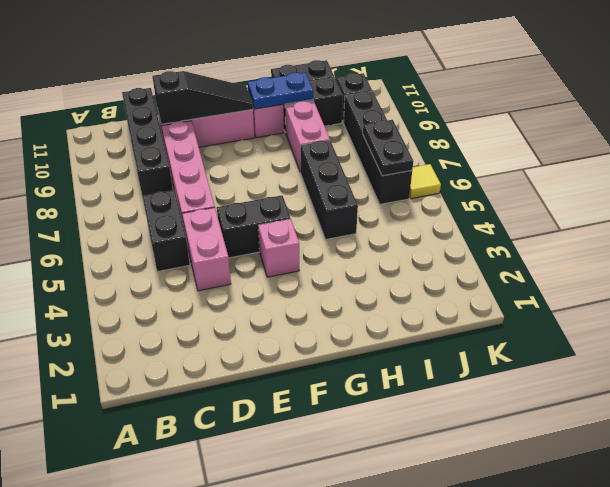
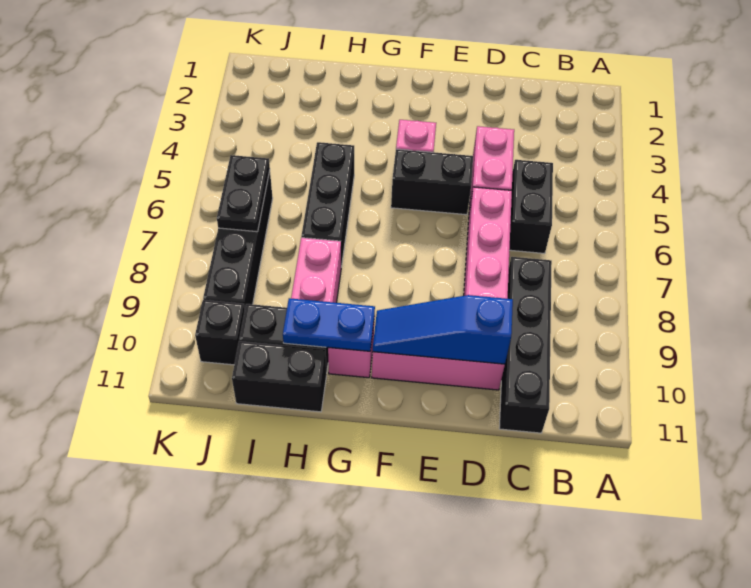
black 1x3 slope [152,71,253,124] -> blue 1x3 slope [373,295,513,364]
yellow 1x1 tile [409,164,441,199] -> none

